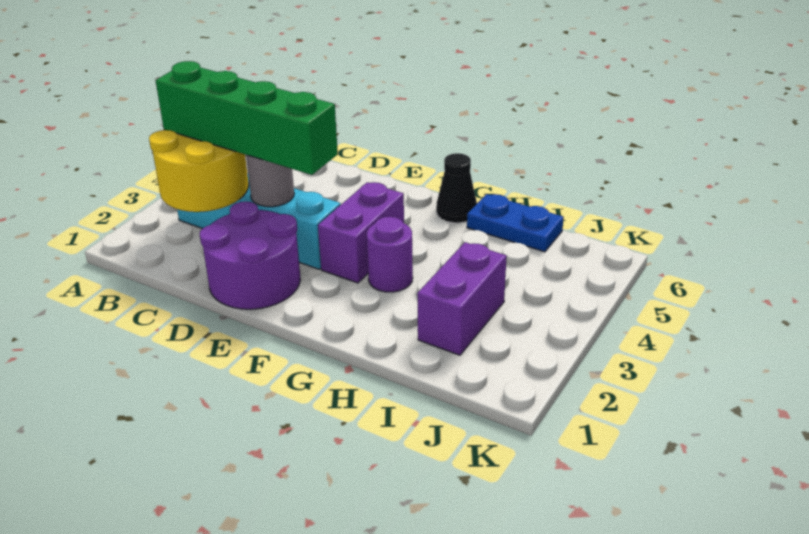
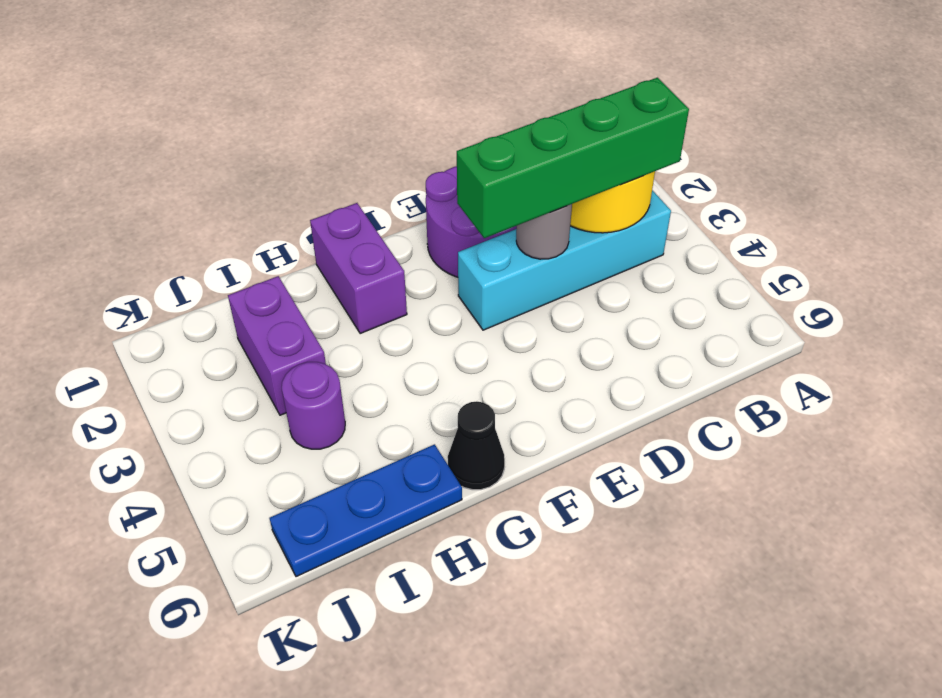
purple 1x2 brick [318,182,404,283] -> purple 1x2 brick moved to [310,203,407,334]
purple 1x1 round brick [367,217,413,292] -> purple 1x1 round brick moved to [282,362,345,449]
blue 1x2 plate [467,194,564,252] -> blue 1x3 plate [269,444,462,577]

